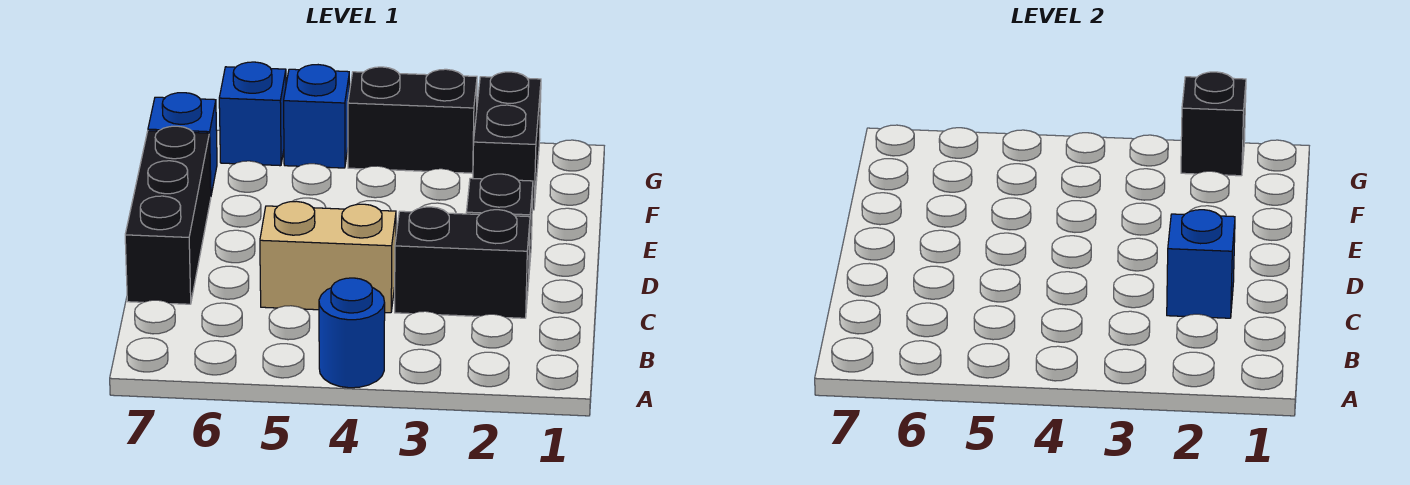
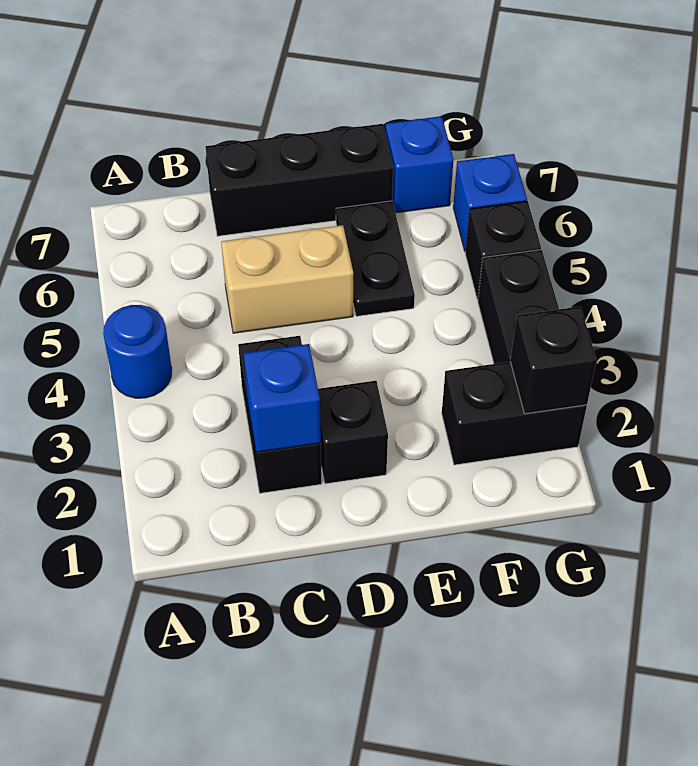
tan 1x2 brick [260,201,396,313] -> tan 1x2 brick turned to [221,225,353,333]
none -> black 1x2 plate [336,201,415,316]
blue 1x1 brick [284,65,349,168] -> black 1x1 brick [465,201,541,300]

